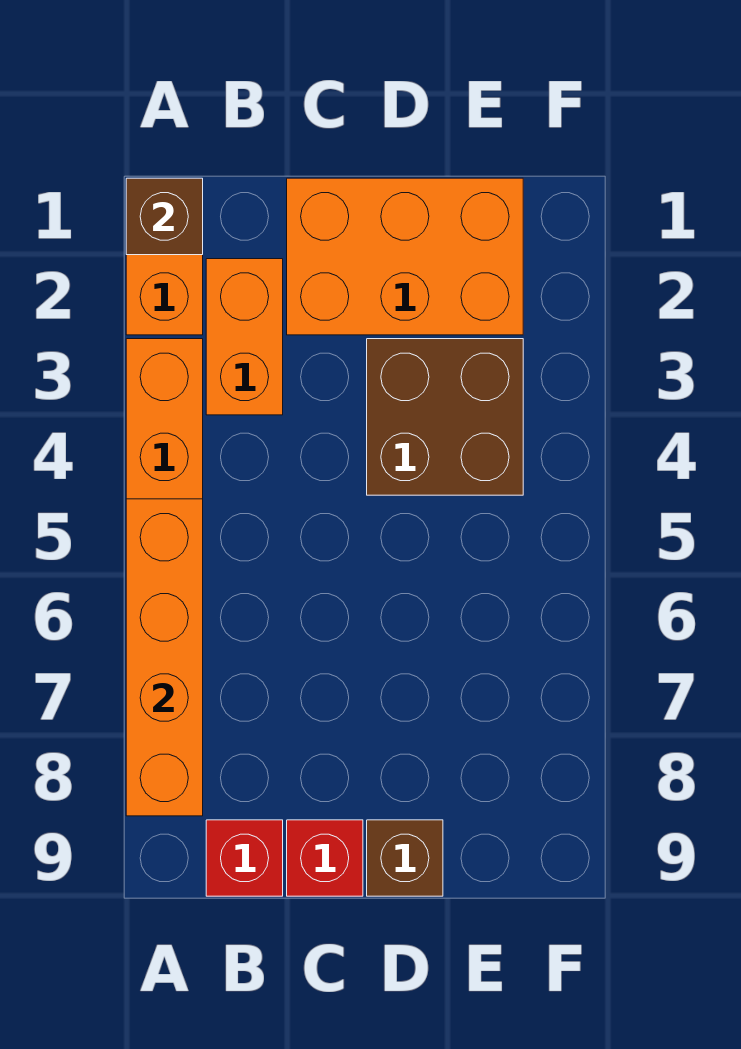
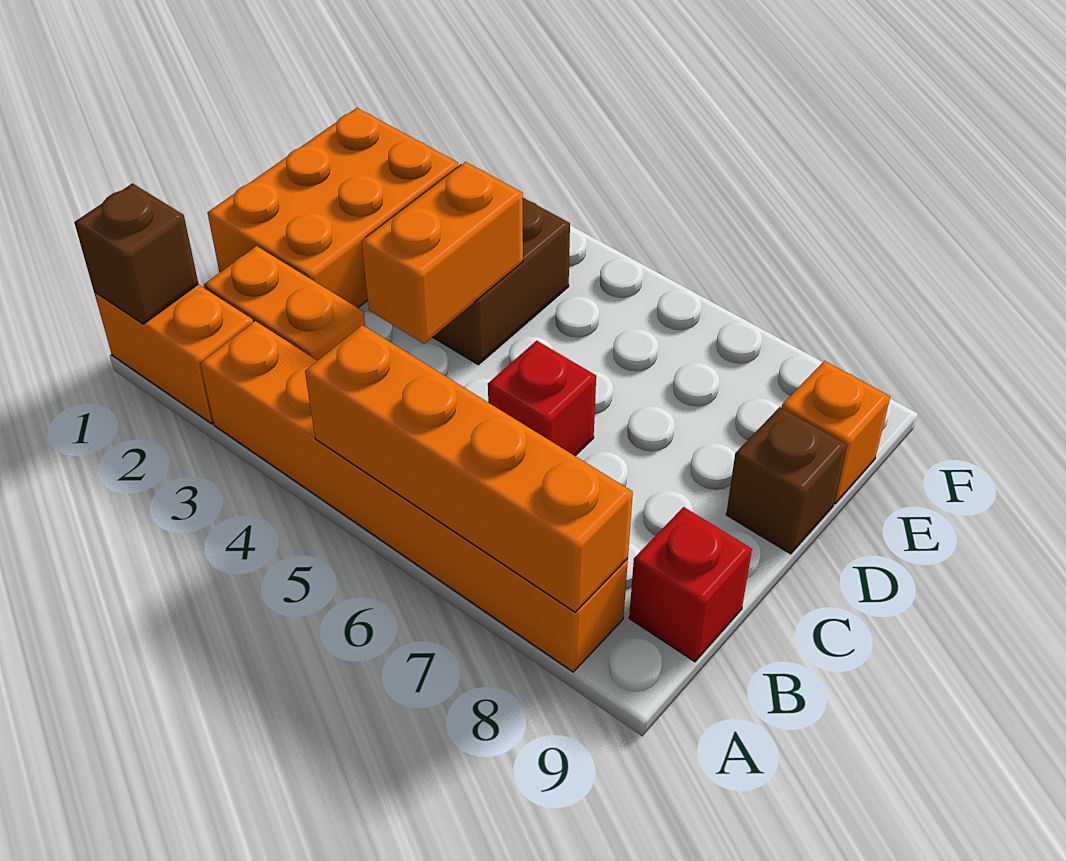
none -> orange 1x2 brick [361,162,523,344]
red 1x1 brick [287,820,363,896] -> red 1x1 brick moved to [488,341,596,456]
none -> orange 1x1 brick [782,361,890,504]

